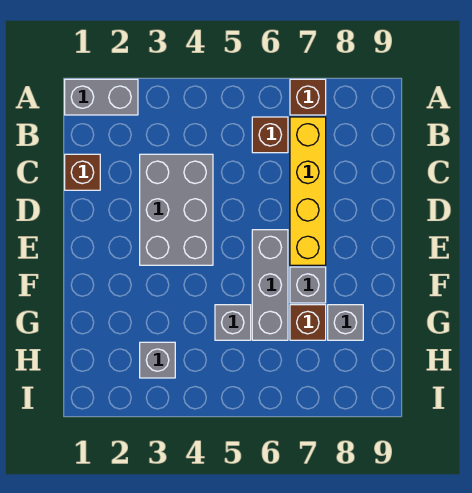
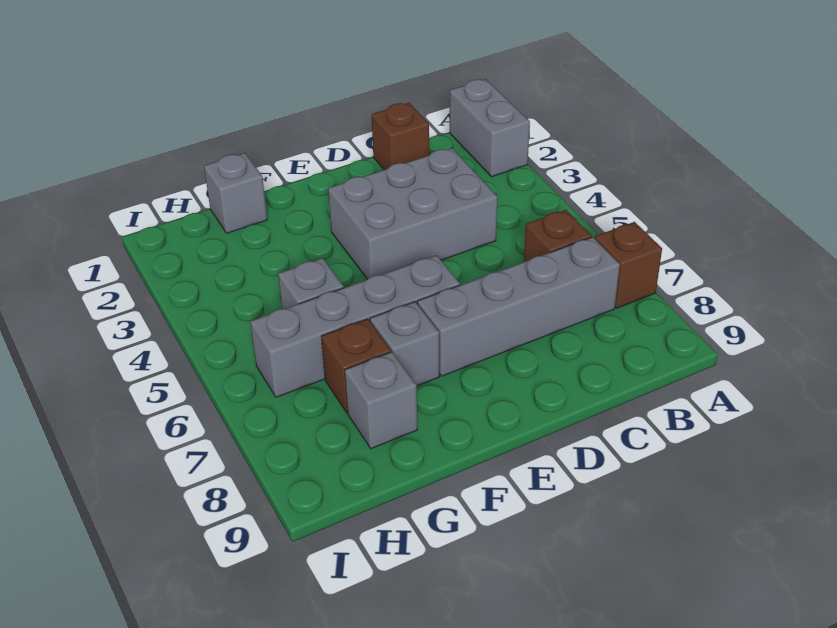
yellow 1x4 brick [290,117,326,265] -> grey 1x4 brick [417,237,620,376]
grey 1x3 brick [252,230,288,340] -> grey 1x4 brick [250,255,460,397]
grey 1x1 brick [140,342,175,378] -> grey 1x1 brick moved to [204,153,267,233]

